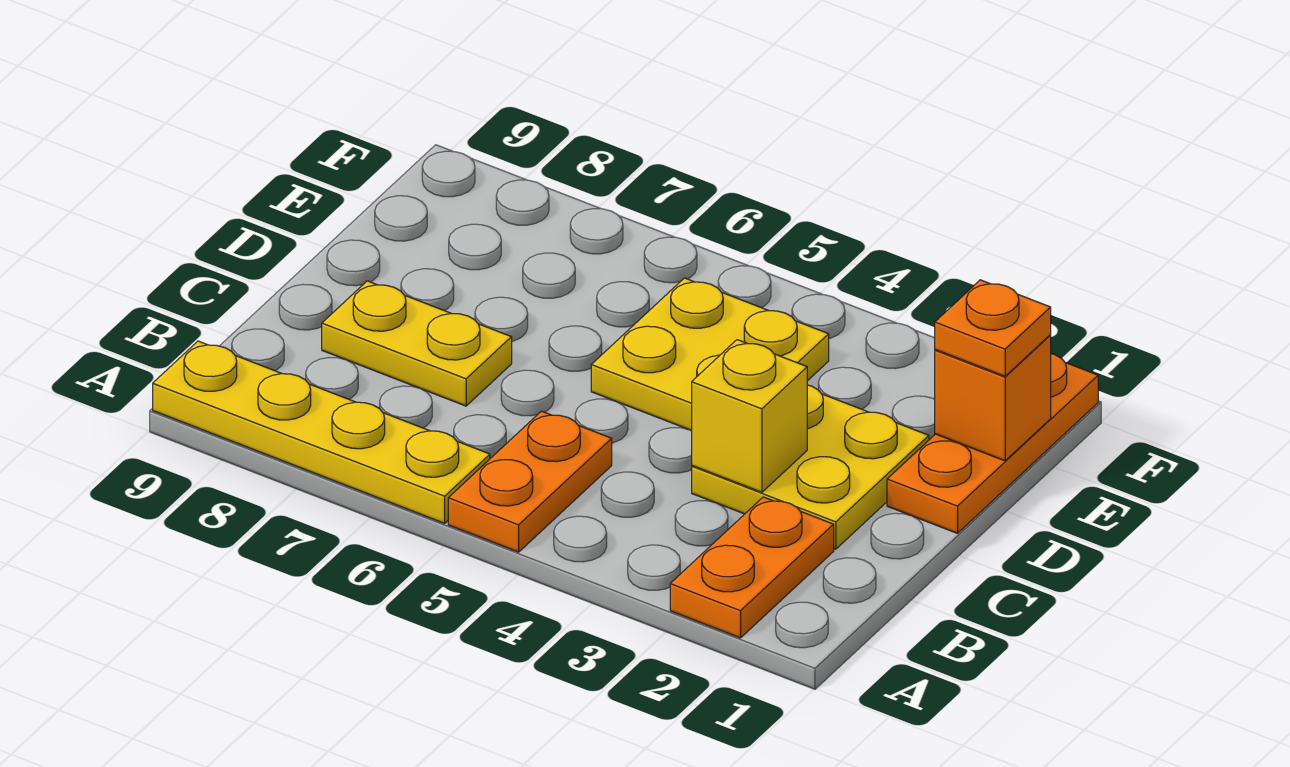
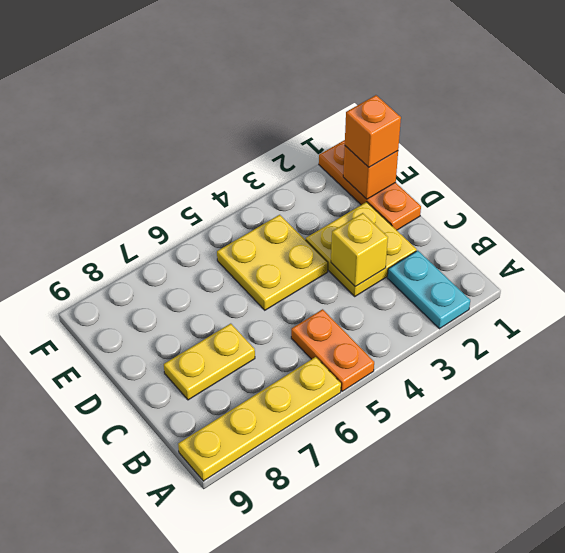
orange 1x2 plate [670,497,834,638] -> cyan 1x2 plate [387,251,470,329]
orange 1x1 plate [935,280,1051,376] -> orange 1x1 brick [345,95,401,167]

